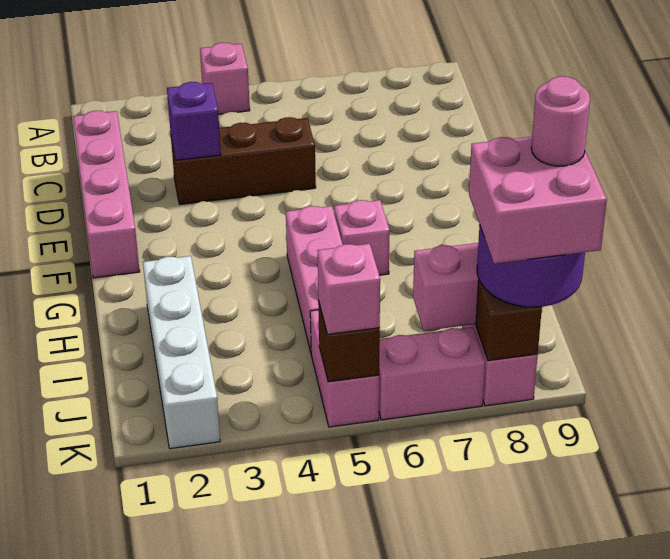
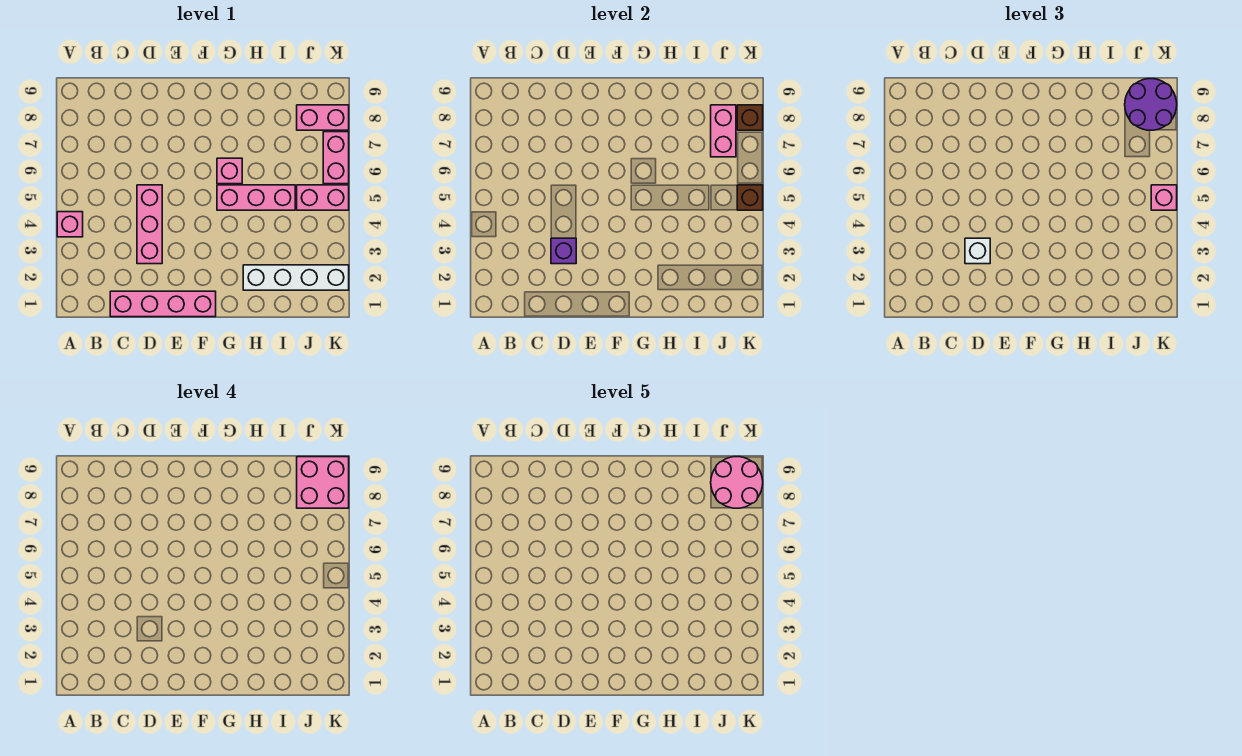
brown 1x3 brick [171,117,316,204] -> pink 1x3 brick [137,185,162,264]
none -> white 1x1 brick [965,238,990,264]
pink 1x1 round brick [531,76,590,166] -> pink 2x2 round brick [711,457,763,508]

